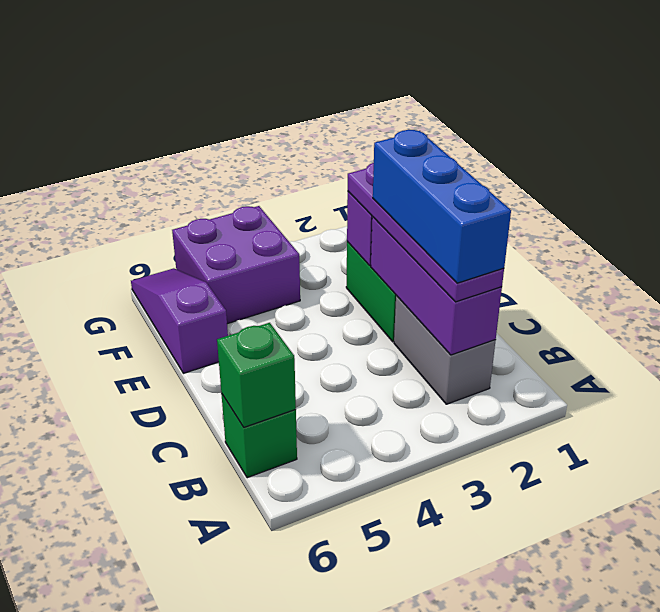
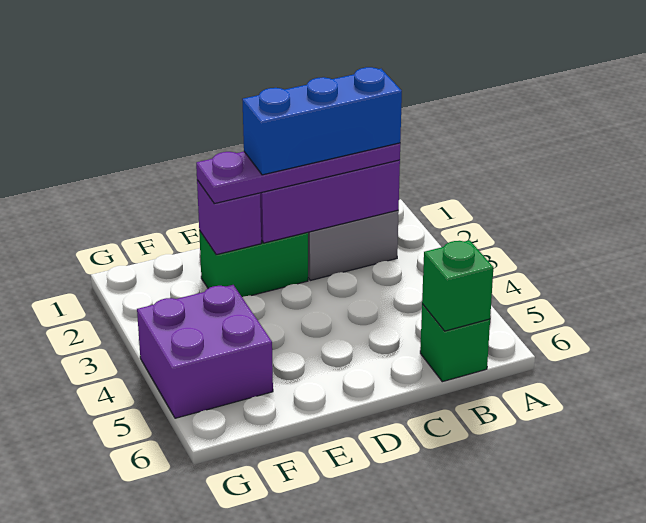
purple 1x3 slope [131,268,228,373] -> none

